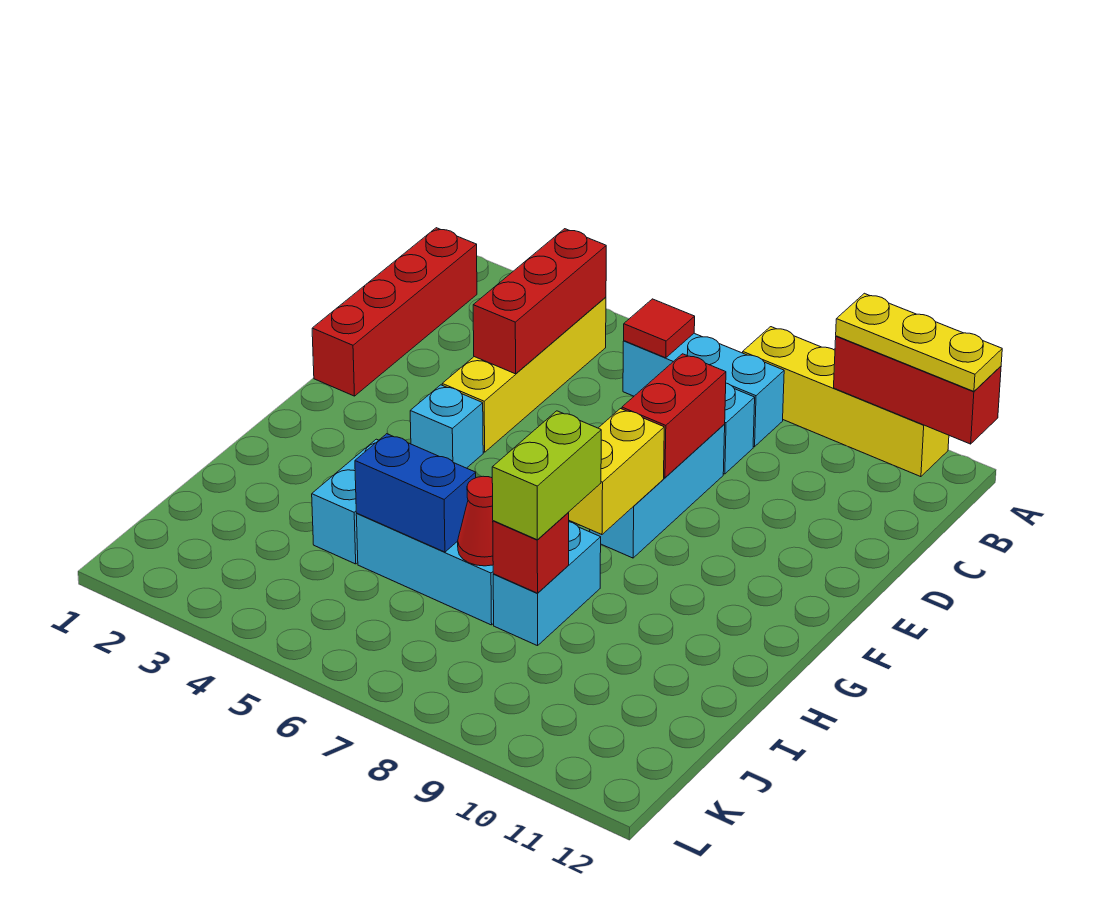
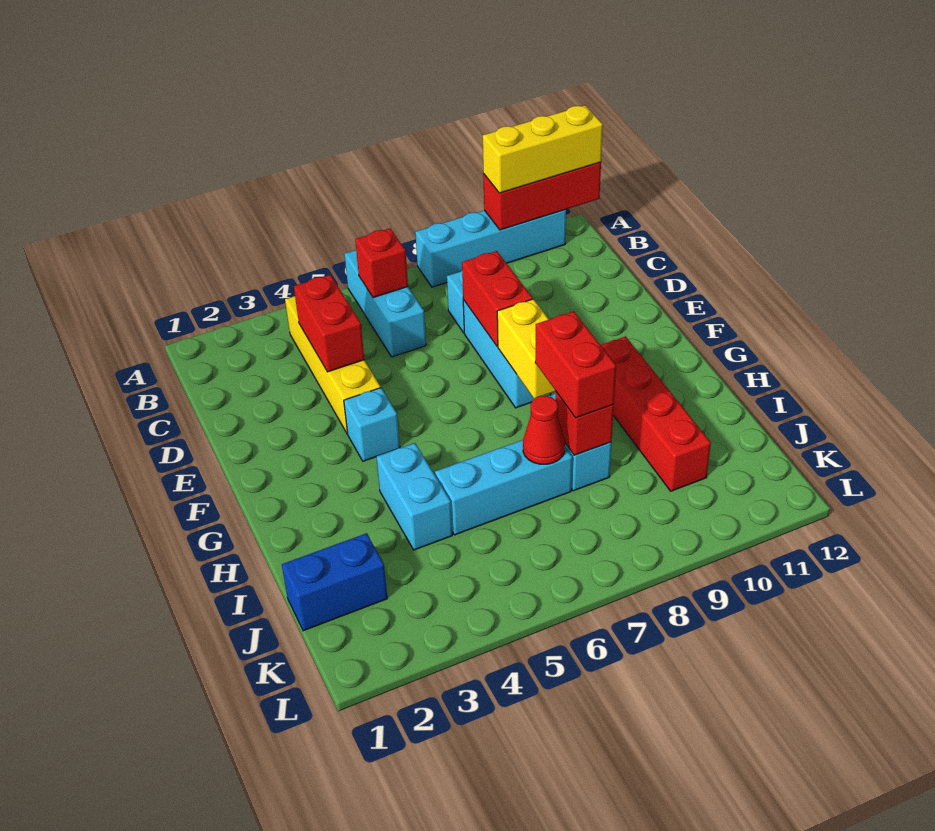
yellow 1x4 brick [743,327,949,477] -> cyan 1x4 brick [415,210,566,287]
yellow 1x3 plate [836,293,1002,391] -> yellow 1x3 brick [483,105,603,193]
red 1x4 brick [312,228,477,396] -> red 1x4 brick moved to [601,336,711,491]
red 1x3 brick [473,229,606,374] -> red 1x2 brick [294,275,364,372]
cyan 1x3 brick [623,333,784,447] -> cyan 1x3 brick turned to [344,250,426,357]
red 1x1 tile [624,299,695,358] -> red 1x1 brick [355,228,408,298]
lime 1x2 brick [492,411,601,540] -> red 1x2 brick [535,311,616,418]
blue 1x2 brick [355,434,476,552] -> blue 1x2 brick moved to [282,533,387,631]

